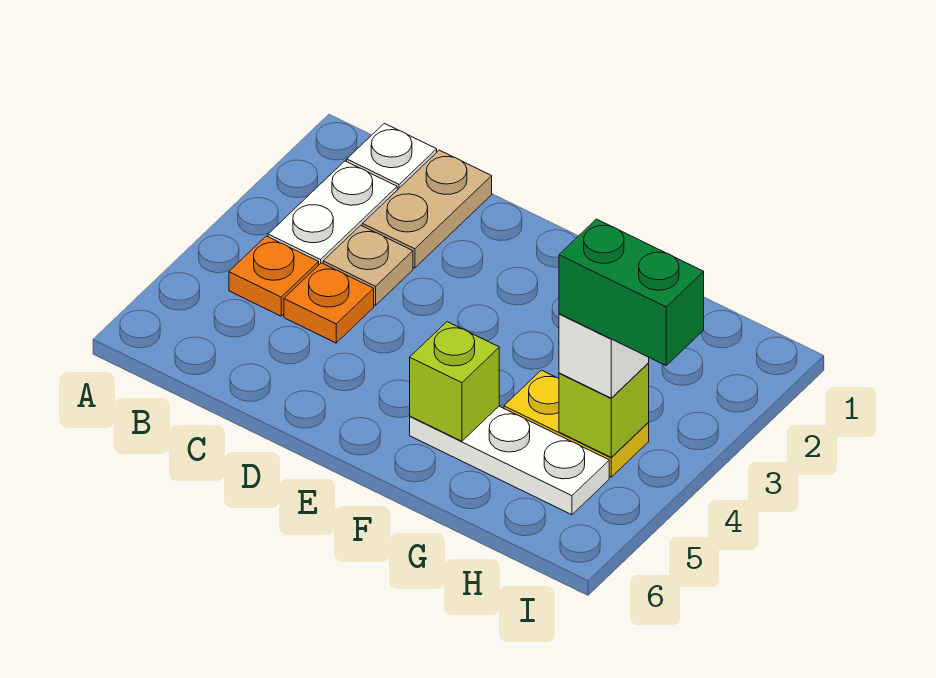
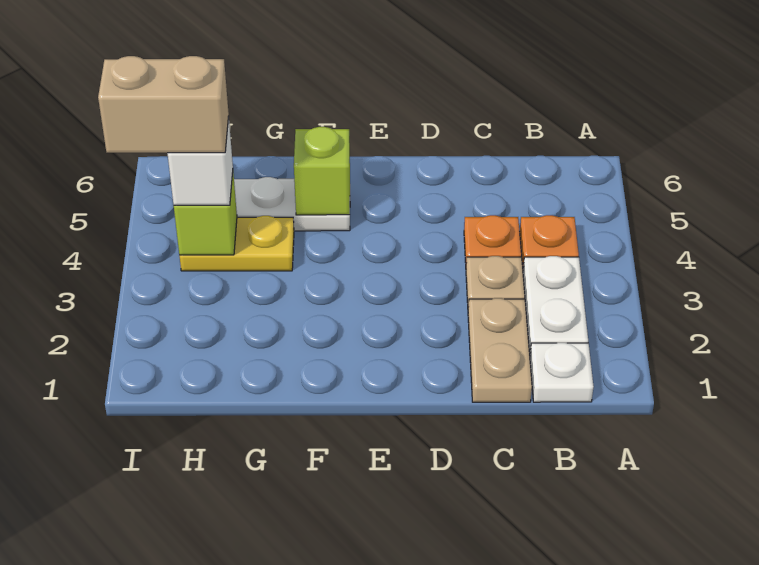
green 1x2 brick [559,219,704,365] -> tan 1x2 brick [98,56,229,153]

